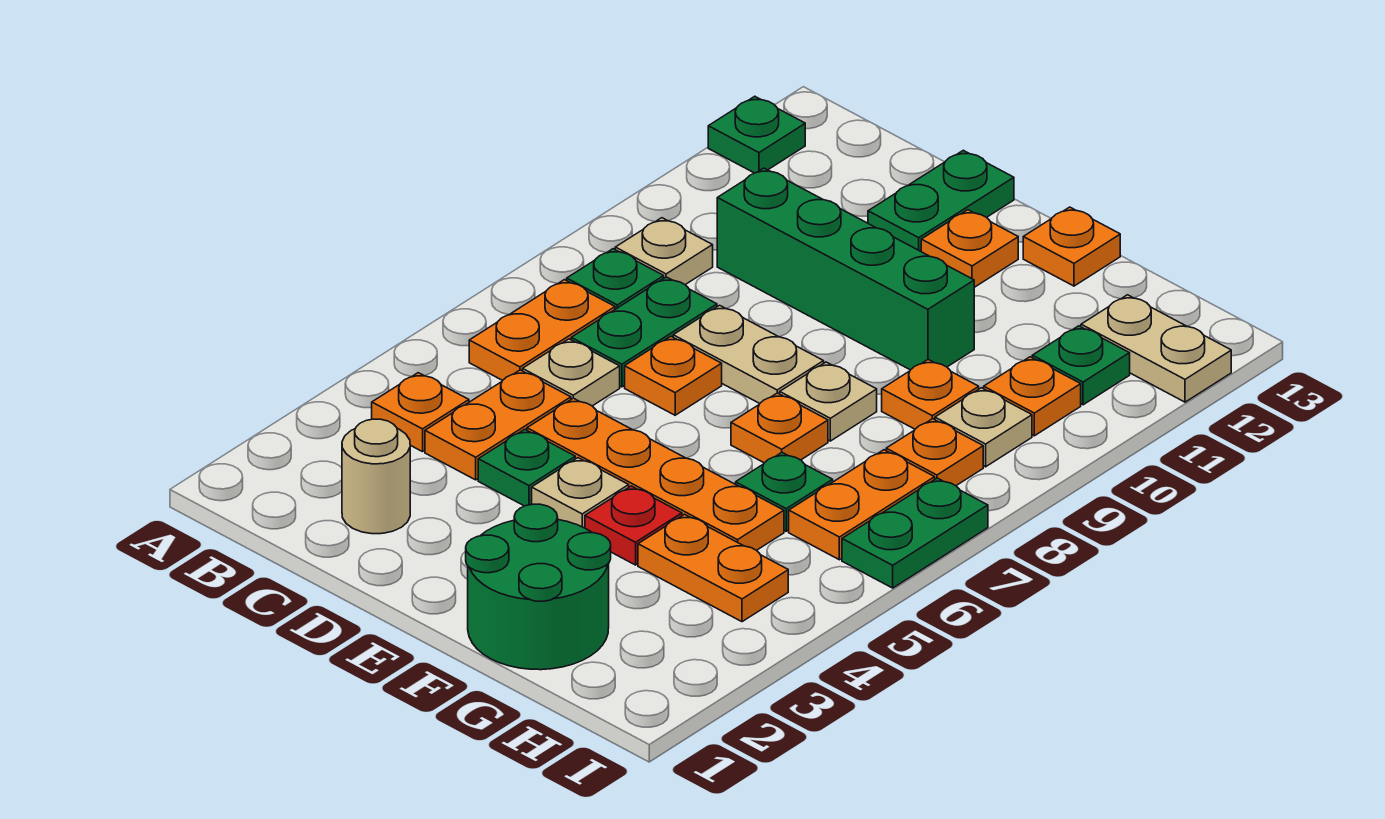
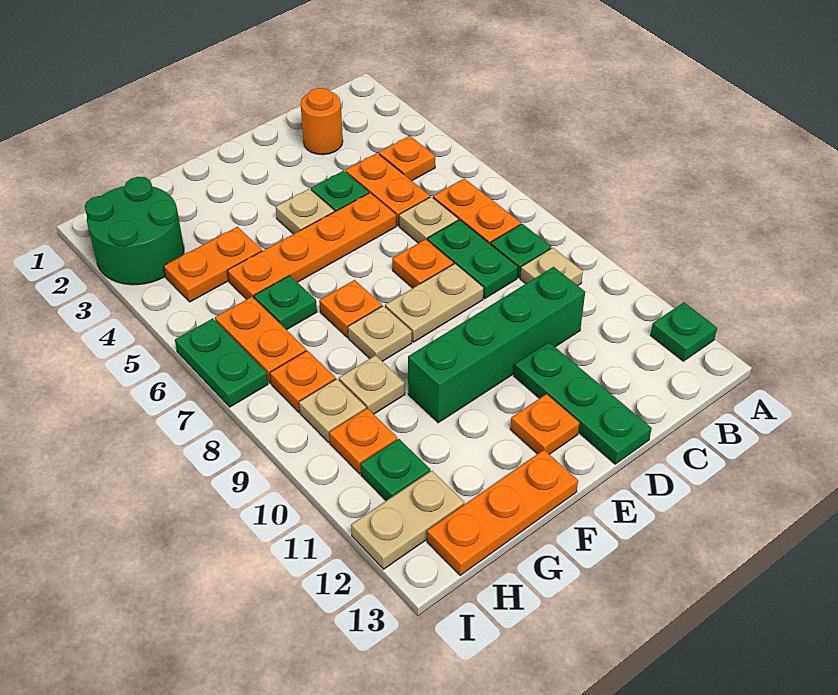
tan 1x1 round brick [342,419,410,534] -> orange 1x1 round brick [301,88,343,155]
green 1x2 plate [868,150,1014,251] -> green 1x3 plate [514,342,652,464]
green 2x2 round brick [466,504,611,670] -> green 2x2 round brick moved to [85,177,184,285]
red 1x1 plate [585,486,682,565] -> none
orange 1x1 plate [1023,207,1120,286] -> orange 1x3 plate [427,450,578,575]
orange 1x1 plate [882,360,979,429] -> tan 1x1 plate [339,355,405,414]

